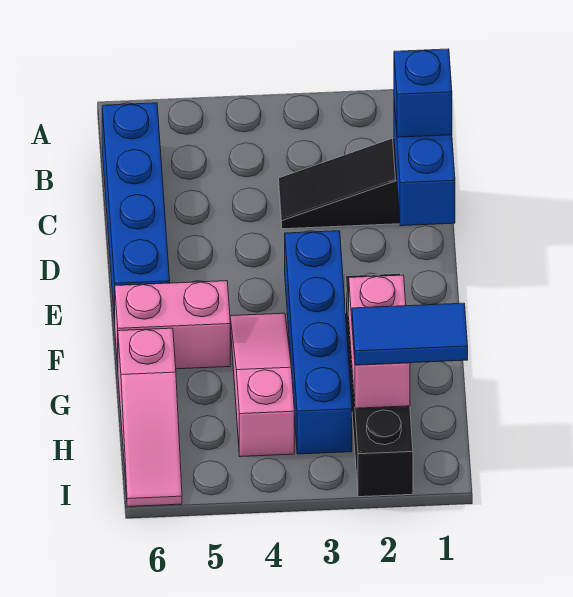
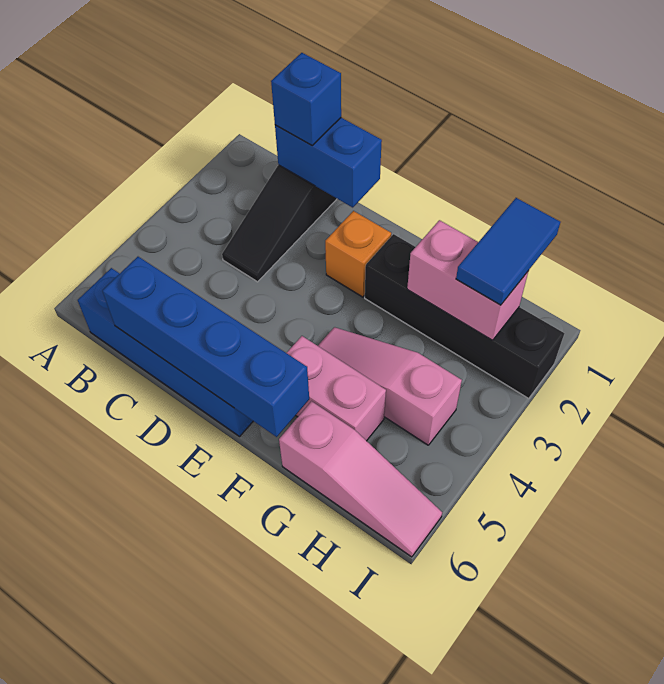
none -> orange 1x1 brick [325,211,391,297]
blue 1x4 brick [285,231,352,454] -> blue 1x4 brick moved to [102,257,309,437]
pink 1x2 brick [115,281,230,369] -> pink 1x2 brick turned to [287,336,386,441]

